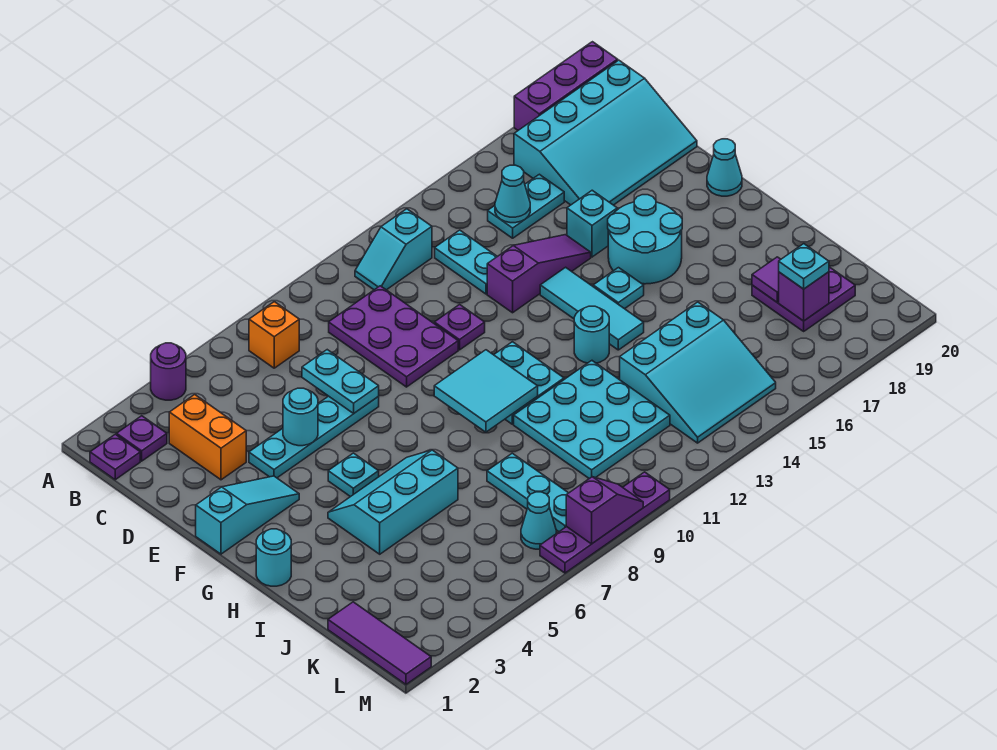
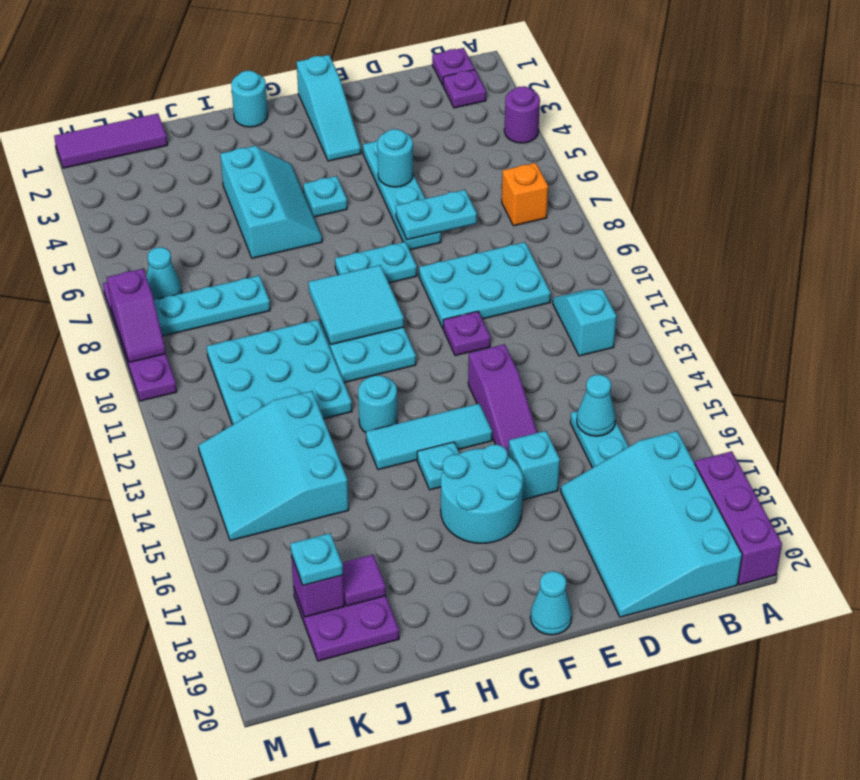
orange 1x2 brick [169,395,246,480] -> none
purple 2x3 plate [329,286,458,387] -> cyan 2x3 plate [419,242,551,328]
cyan 1x2 plate [435,230,497,294] -> cyan 1x2 plate moved to [335,242,417,283]

